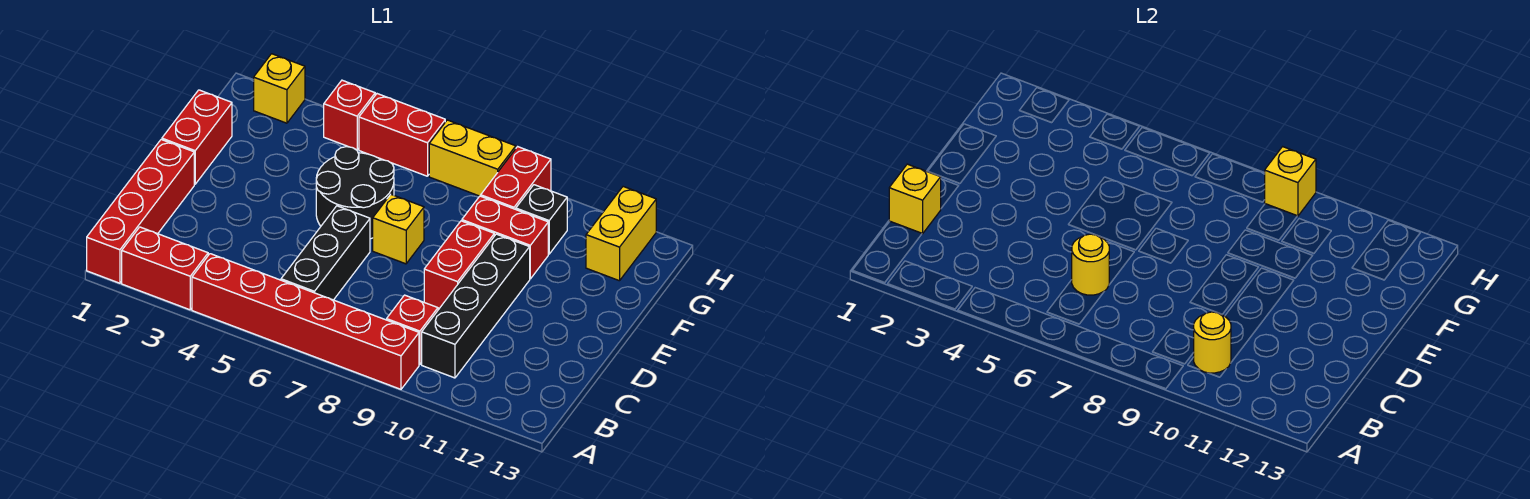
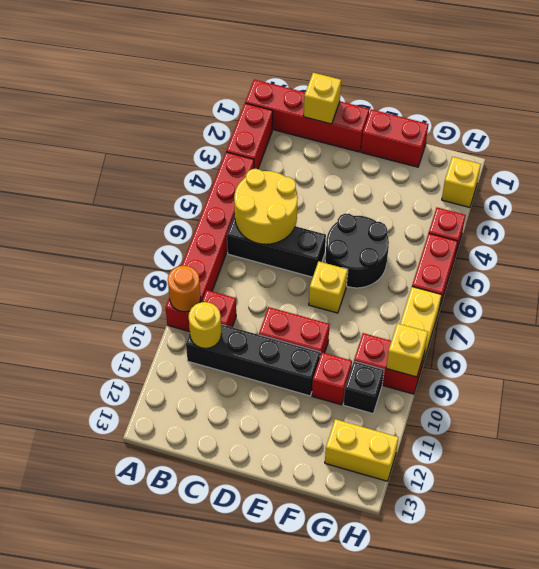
none -> orange 1x1 round brick [168,266,201,312]
yellow 1x1 round brick [1072,234,1109,295] -> yellow 2x2 round brick [234,169,298,244]
red 1x2 brick [462,196,548,279] -> red 1x1 brick [312,352,352,405]

